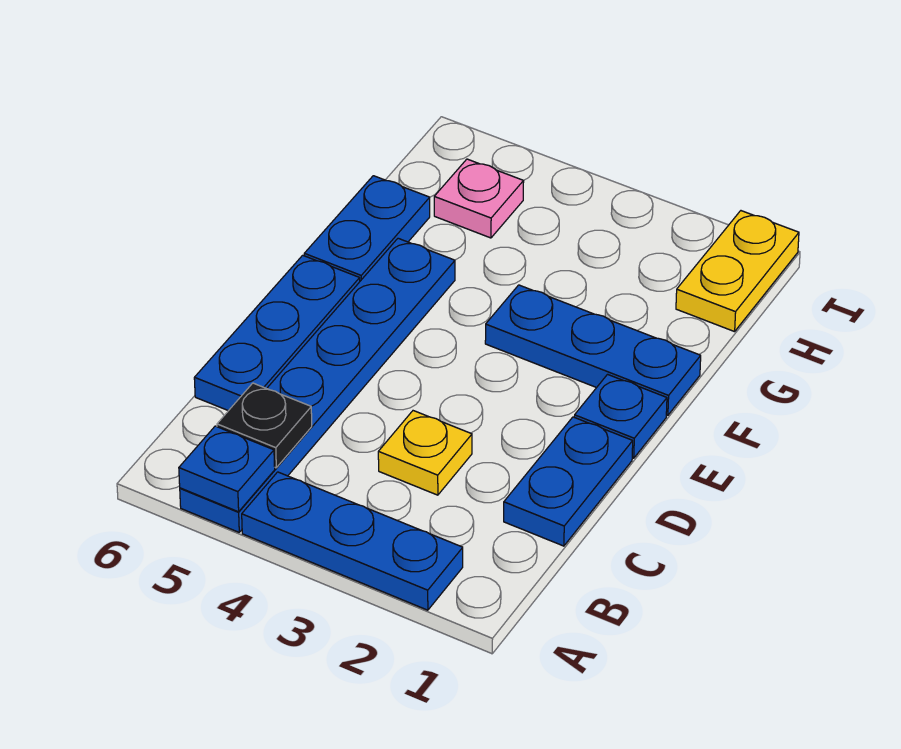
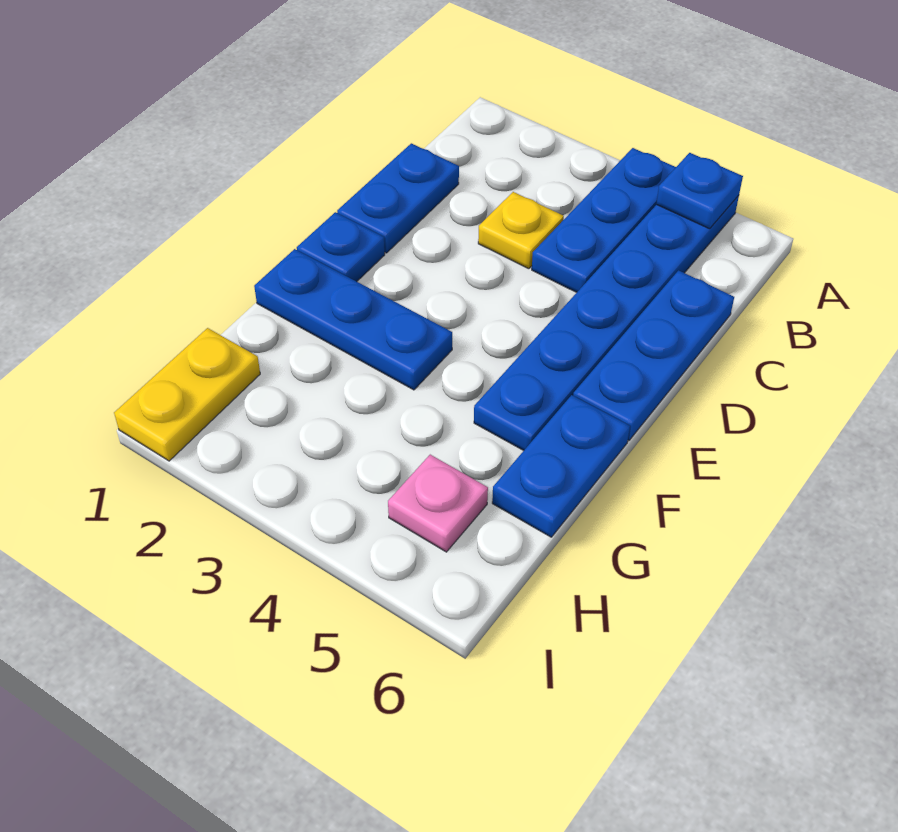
blue 1x3 plate [242,472,463,610] -> blue 1x3 plate turned to [532,148,676,292]
black 1x1 plate [217,383,312,468] -> none

